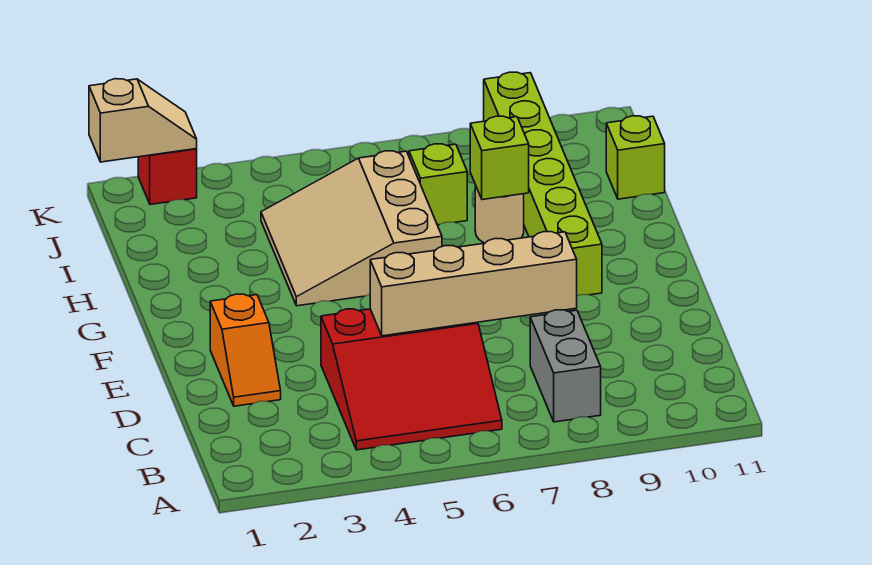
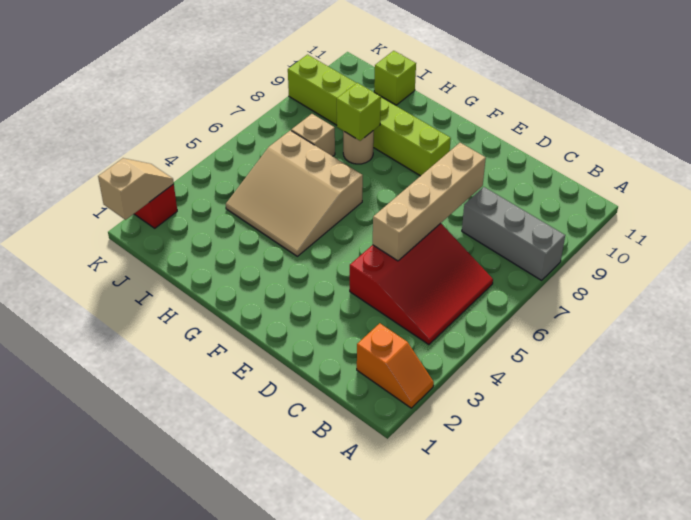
grey 1x2 brick [530,310,601,422] -> grey 1x3 brick [462,187,565,280]
orange 1x2 slope [210,294,281,406] -> orange 1x2 slope moved to [357,323,434,408]
lime 1x1 brick [409,144,467,225] -> tan 1x1 brick [291,114,335,156]

